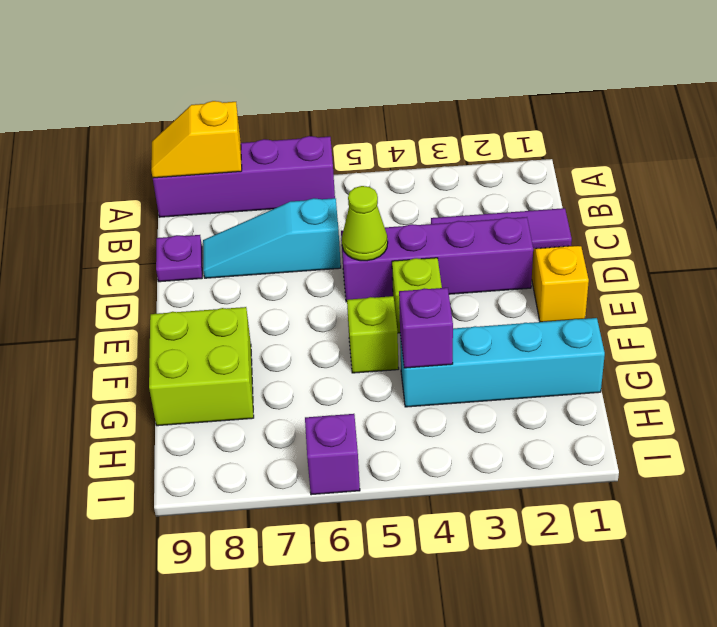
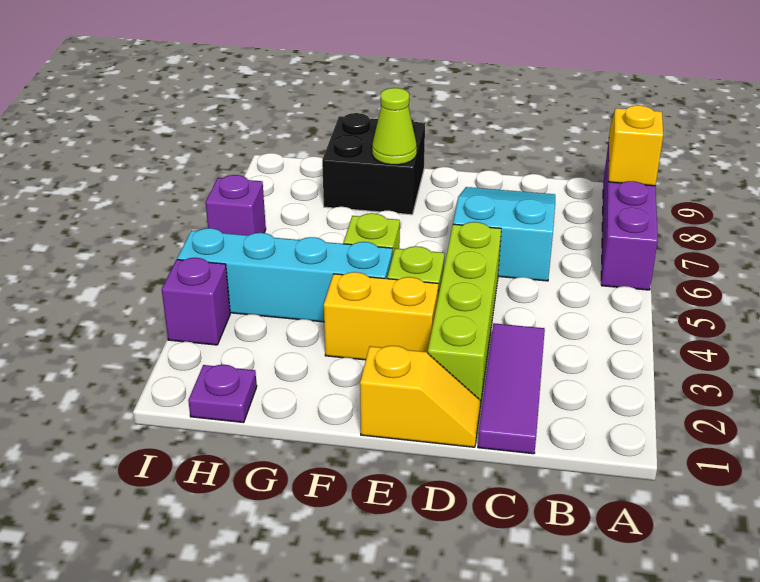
cyan 1x3 slope [203,198,341,278] -> cyan 2x3 slope [453,187,555,281]
purple 1x1 plate [156,235,202,282] -> purple 1x1 plate moved to [188,365,257,423]
purple 1x4 brick [341,217,533,302] -> lime 1x4 brick [428,222,501,406]
lime 1x1 cone [342,186,388,261] -> lime 1x1 cone moved to [372,88,417,165]
none -> yellow 1x2 brick [324,272,438,360]
lime 2x2 brick [149,307,254,426] -> black 2x2 brick [322,113,425,215]
cyan 1x4 brick [400,318,605,407] -> cyan 1x4 brick turned to [177,228,392,322]
purple 1x1 brick [399,288,453,368] -> purple 1x1 brick moved to [162,258,230,345]

